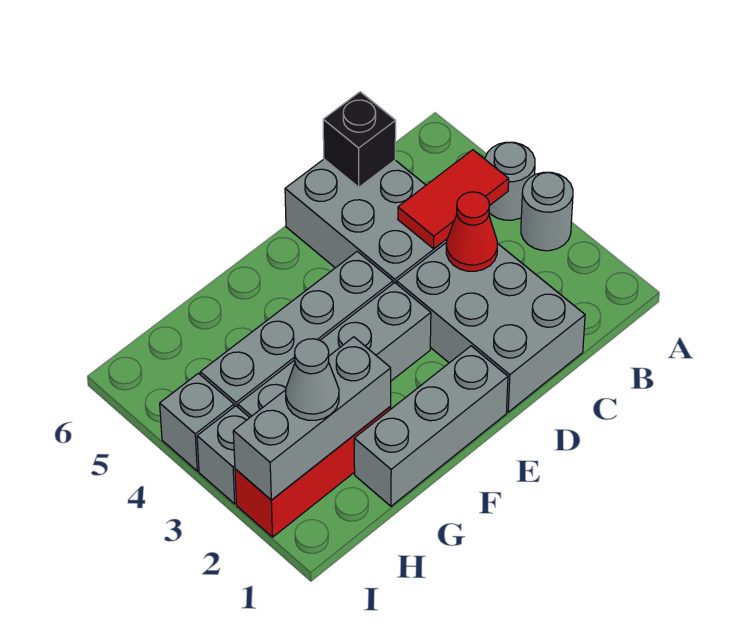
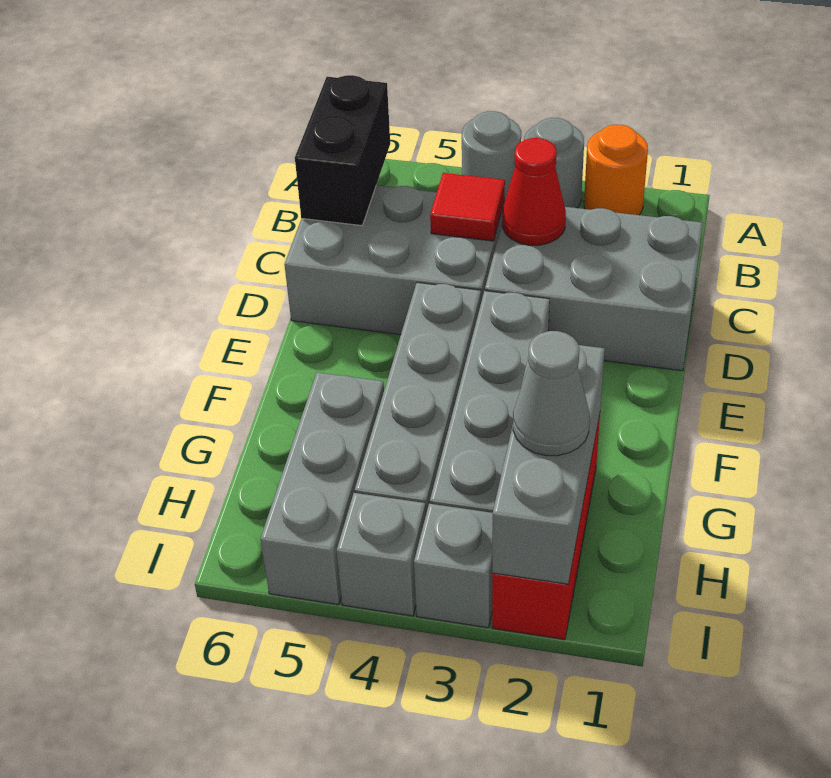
none -> orange 1x1 round brick [584,125,648,215]
red 1x2 tile [398,150,509,249] -> red 1x1 tile [430,173,505,241]
black 1x1 brick [323,92,396,187] -> black 1x2 brick [295,75,390,226]
grey 1x3 brick [354,346,508,506] -> grey 1x3 brick moved to [260,373,384,605]

